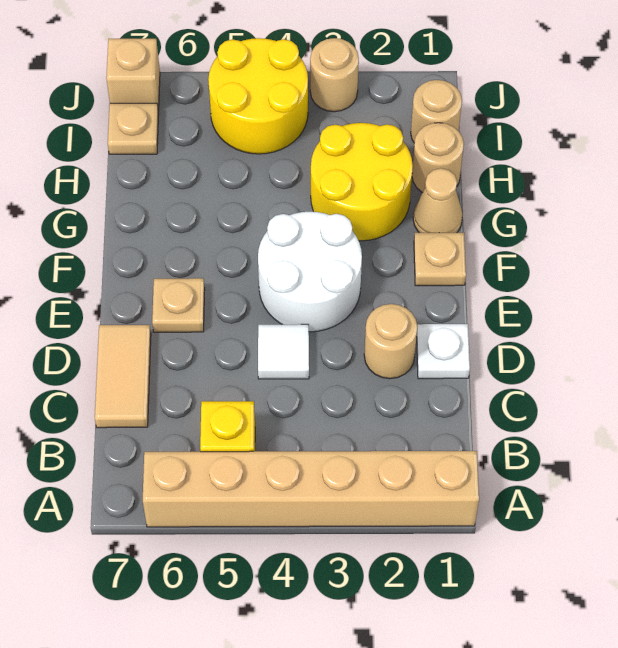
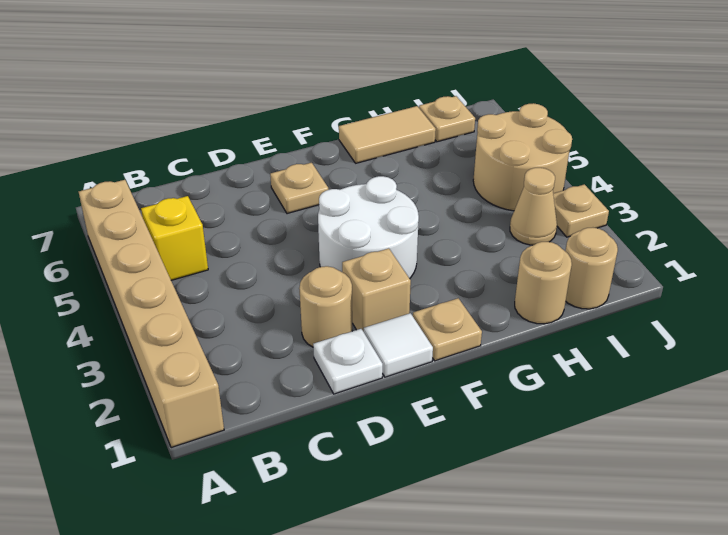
tan 1x2 tile [95,325,151,428] -> tan 1x2 tile moved to [339,106,436,163]
white 1x1 tile [258,324,309,379] -> white 1x1 tile moved to [364,313,433,377]
tan 1x1 cone [413,168,463,233] -> tan 1x1 cone moved to [510,168,557,245]
yellow 2x2 round brick [311,123,413,241] -> none
yellow 2x2 round brick [208,38,308,154] -> tan 2x2 round brick [473,103,572,211]
tan 1x1 round brick [310,38,359,112] -> tan 1x1 plate [553,184,609,237]
tan 1x1 brick [106,39,160,111] -> tan 1x1 brick moved to [342,248,411,332]

